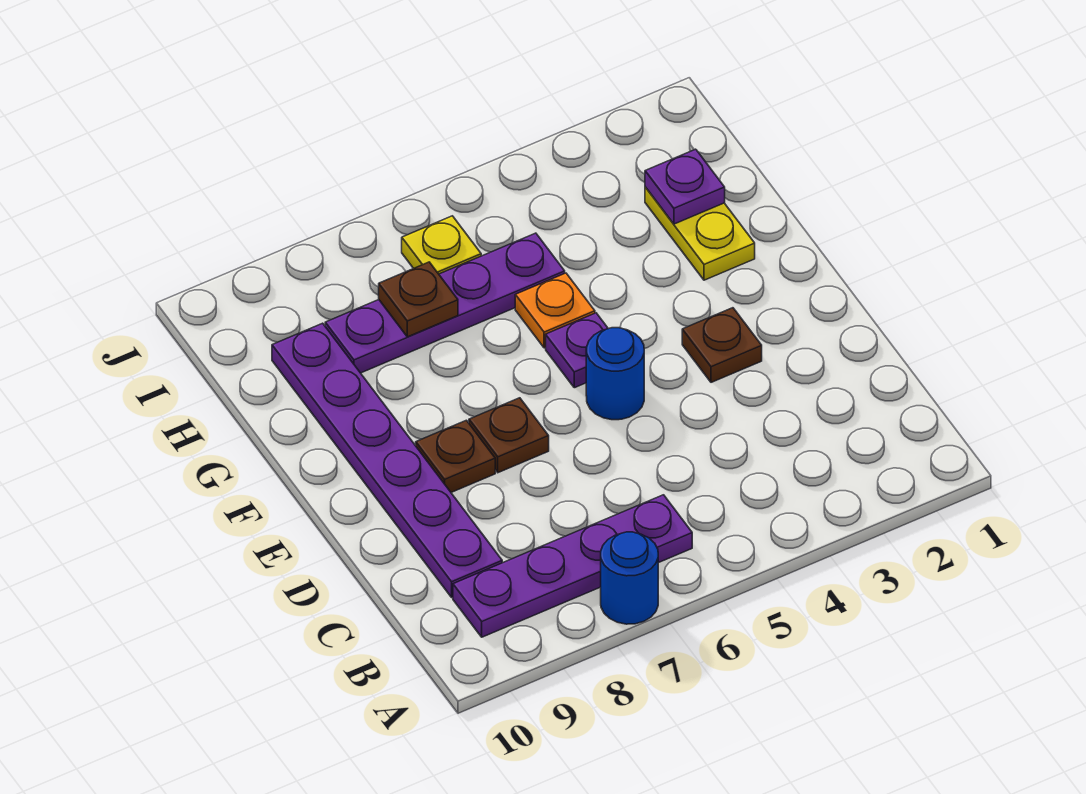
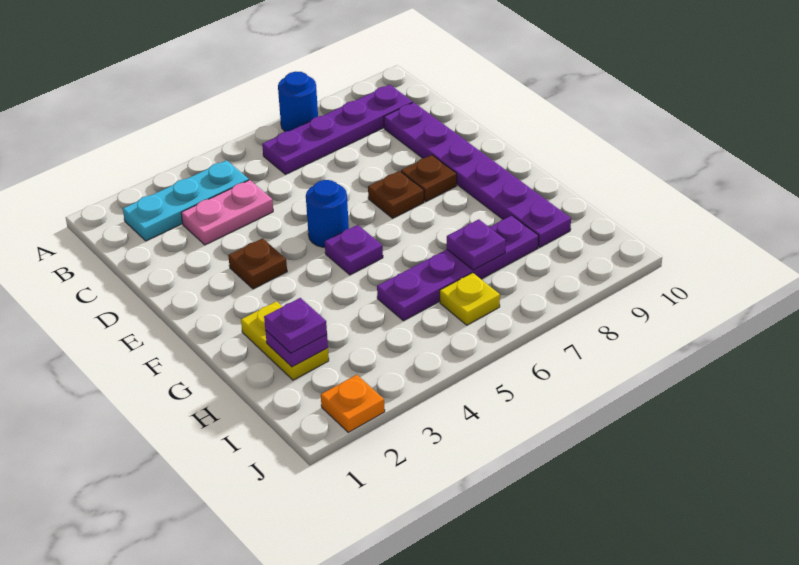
none -> cyan 1x3 plate [123,160,249,241]
none -> pink 1x2 plate [181,180,273,245]
orange 1x1 plate [515,273,595,348] -> orange 1x1 plate moved to [321,375,385,432]
none -> purple 1x1 plate [264,298,327,353]
brown 1x1 plate [379,262,458,337] -> purple 1x1 plate [447,219,506,270]

